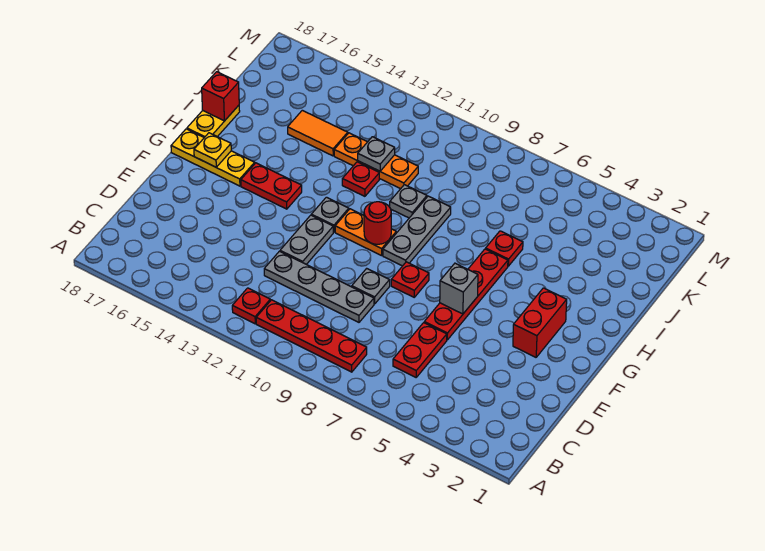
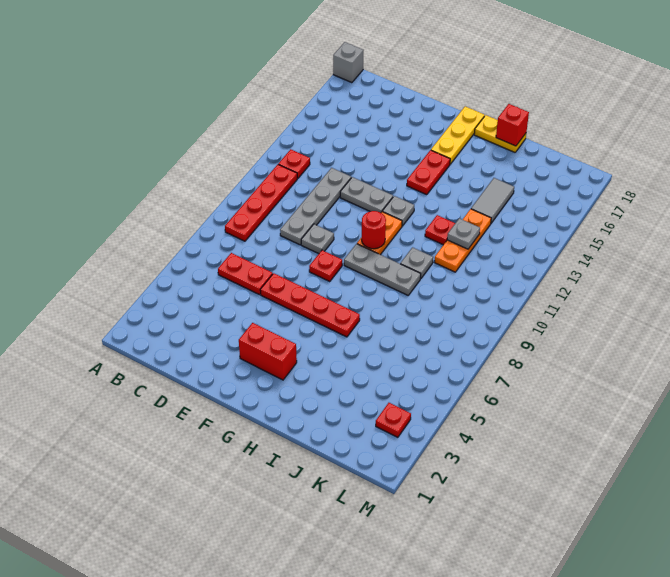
grey 1x1 brick [440,263,478,314] -> grey 1x1 brick moved to [333,42,364,83]
yellow 1x1 plate [194,133,231,167] -> none
red 1x1 plate [486,231,523,266] -> red 1x1 plate moved to [376,403,411,437]
orange 1x2 tile [288,110,348,156] -> grey 1x2 tile [471,178,514,223]

